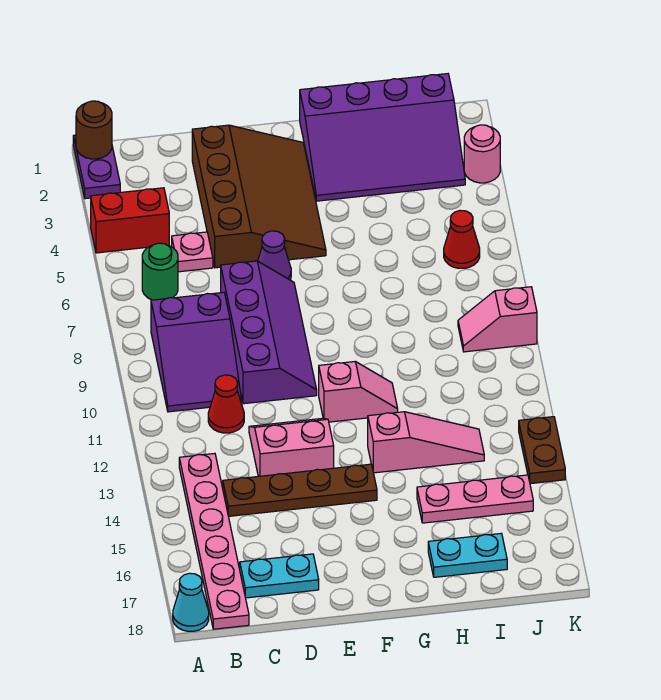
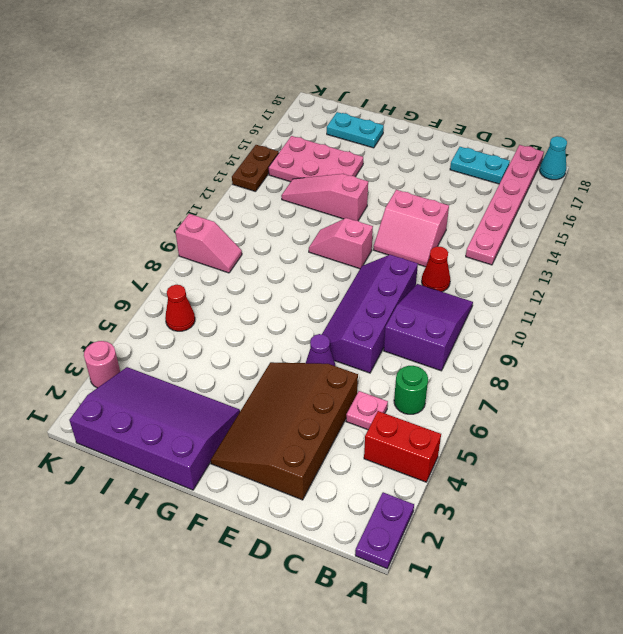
brown 1x1 round brick [76,101,112,159] -> none
brown 1x4 plate [223,464,377,516] -> none
pink 1x3 plate [417,475,533,523] -> pink 2x3 plate [269,136,363,182]

